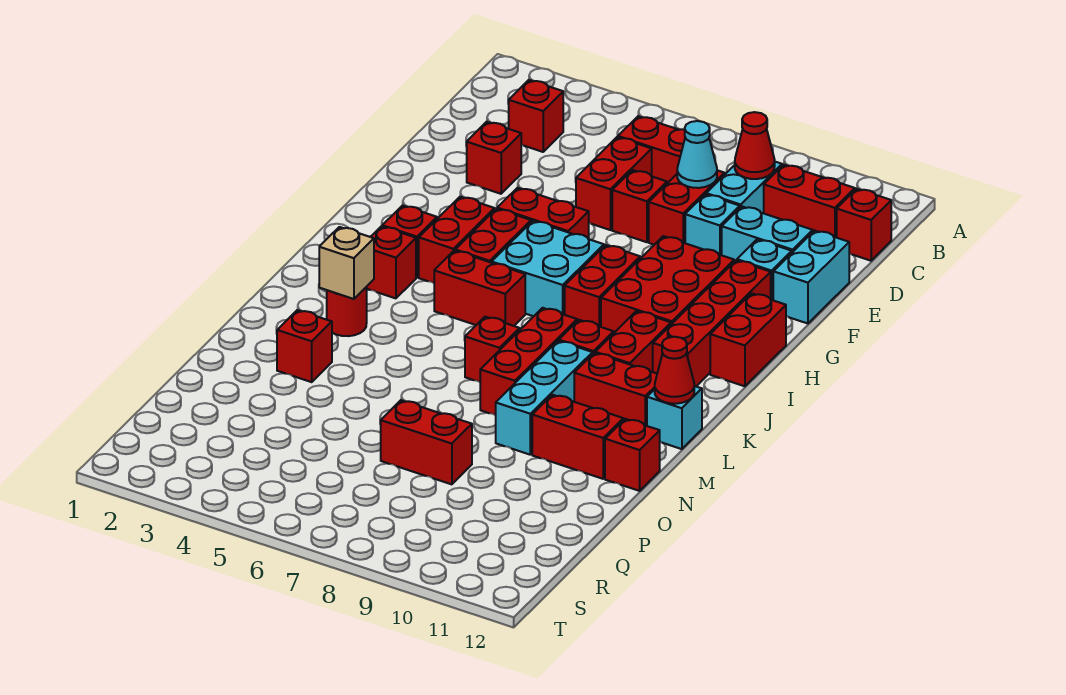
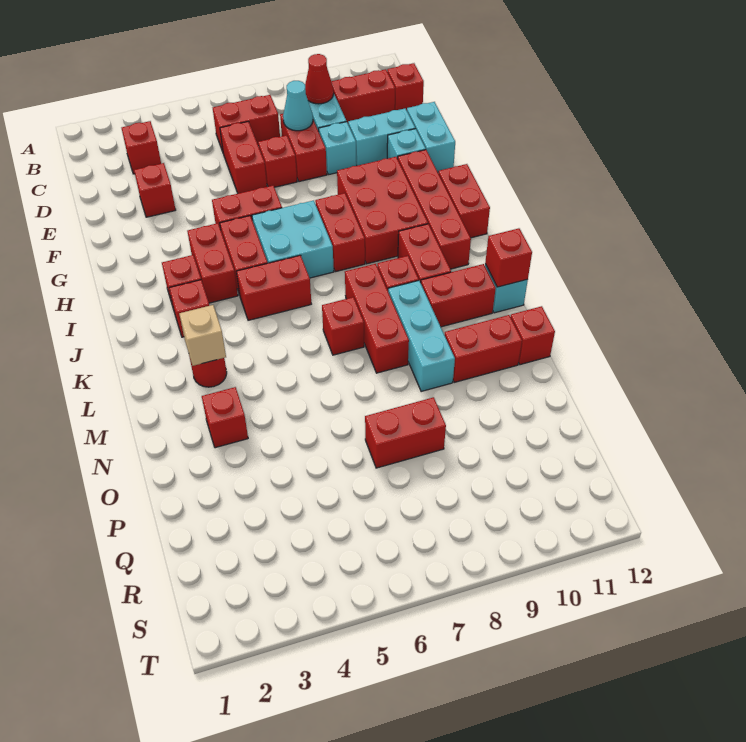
red 1x1 cone [655,337,694,404] -> red 1x1 brick [485,228,532,287]

